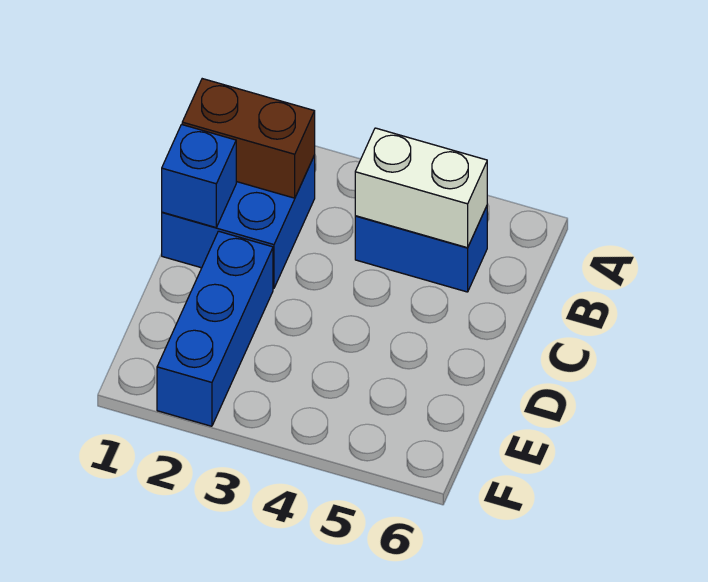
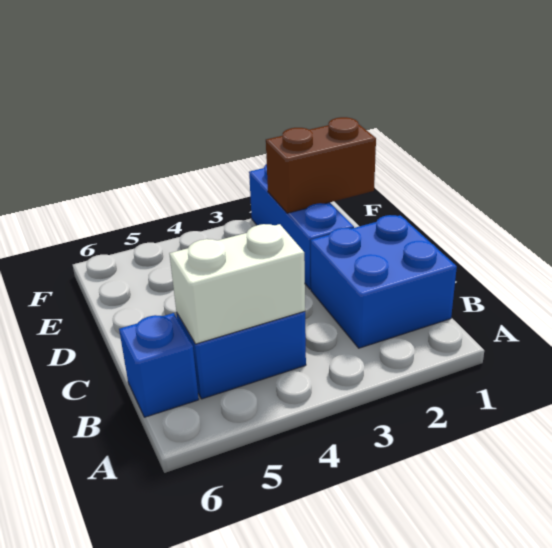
brown 1x2 brick [182,79,315,198] -> brown 1x2 brick moved to [266,117,376,213]
blue 1x1 brick [162,125,236,227] -> blue 1x1 brick moved to [119,313,199,417]

